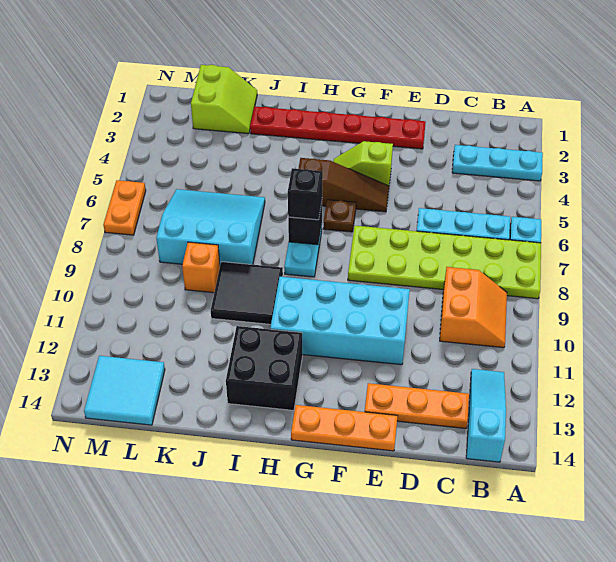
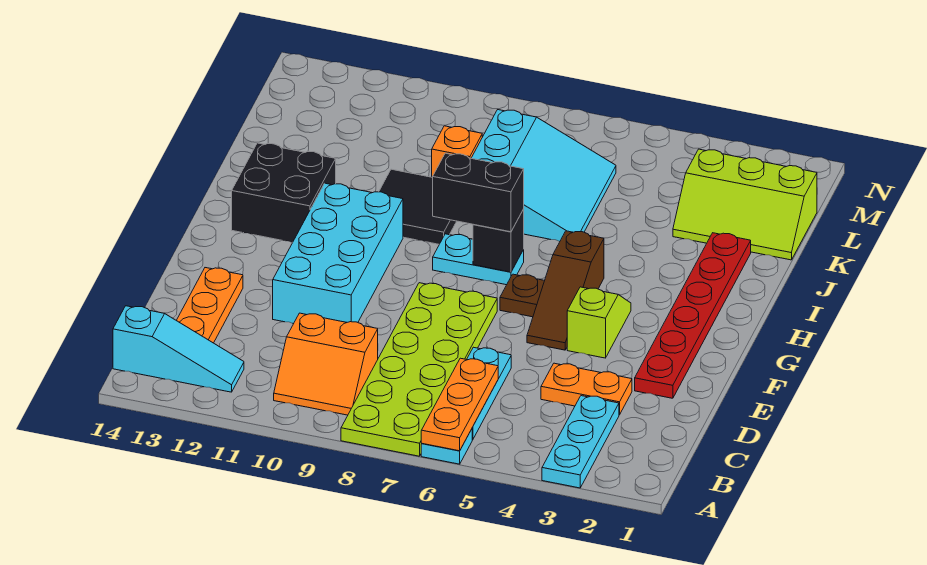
orange 1x3 plate [291,405,397,451] -> orange 1x3 plate moved to [421,358,498,451]
black 1x1 brick [288,168,323,220] -> black 1x2 brick [433,153,524,232]
lime 2x2 slope [191,65,257,134] -> lime 2x3 slope [673,149,817,260]
cyan 2x2 tile [84,356,165,425] -> none
orange 1x2 plate [103,180,146,235] -> orange 1x2 plate moved to [541,363,632,415]

